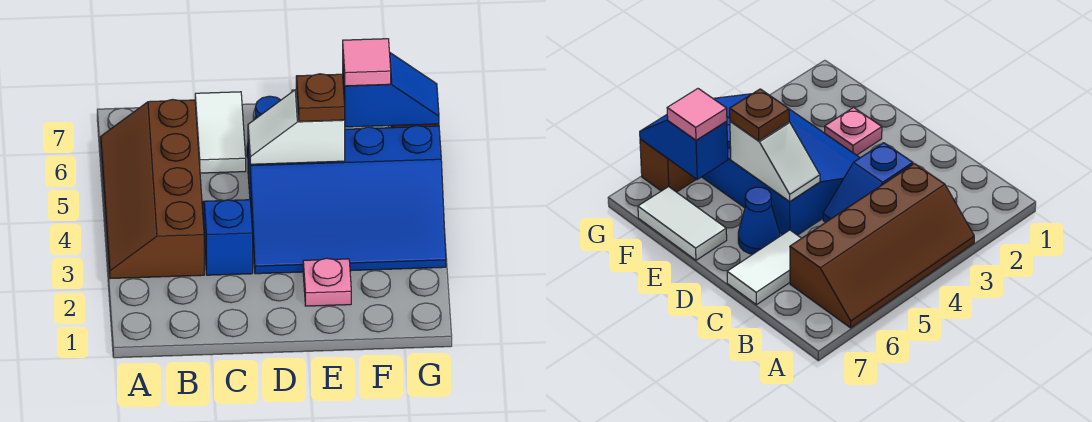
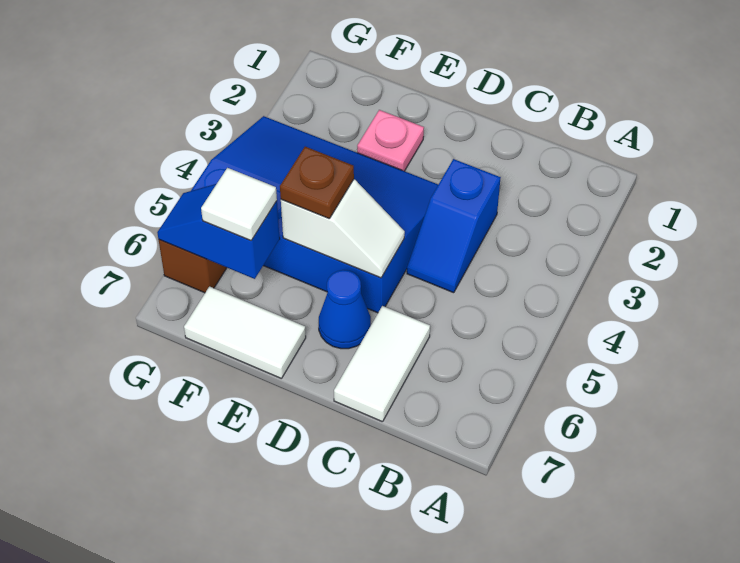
brown 2x4 slope [101,100,204,278] -> none
pink 1x1 tile [343,39,391,86] -> white 1x1 tile [201,168,277,240]

